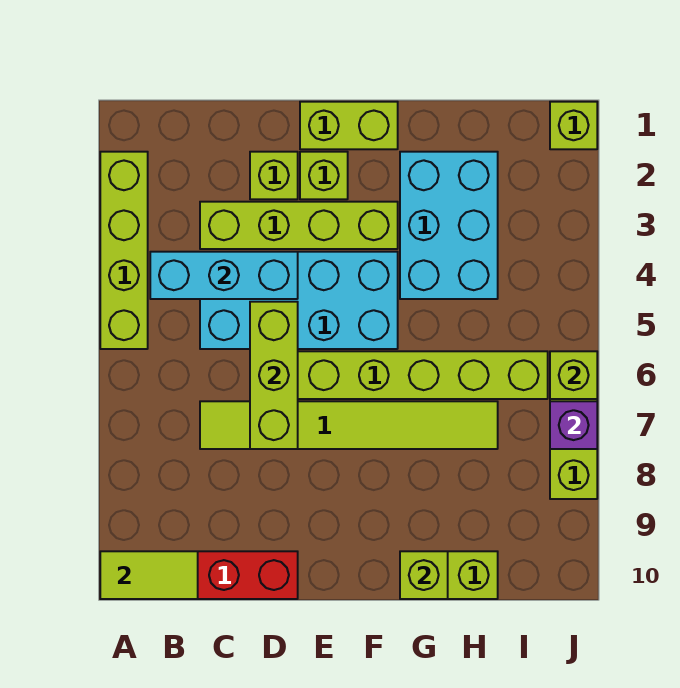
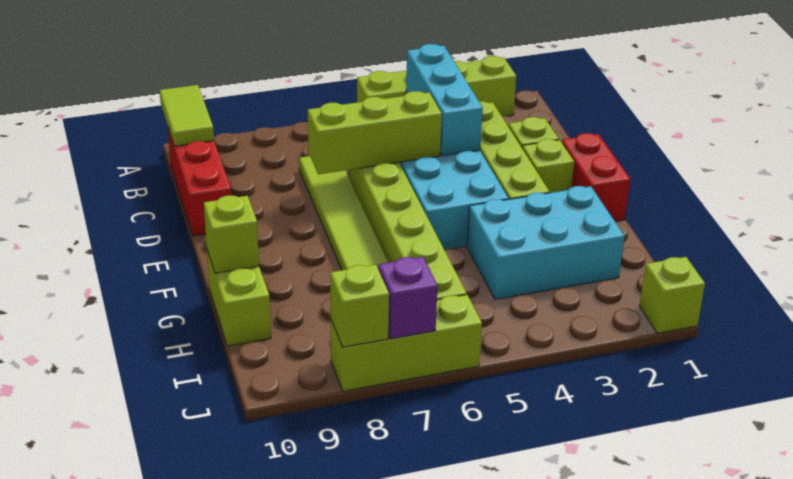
lime 1x2 brick [300,102,398,149] -> red 1x2 brick [561,133,630,222]
lime 1x1 brick [550,351,597,399] -> lime 1x1 brick moved to [330,265,389,347]

